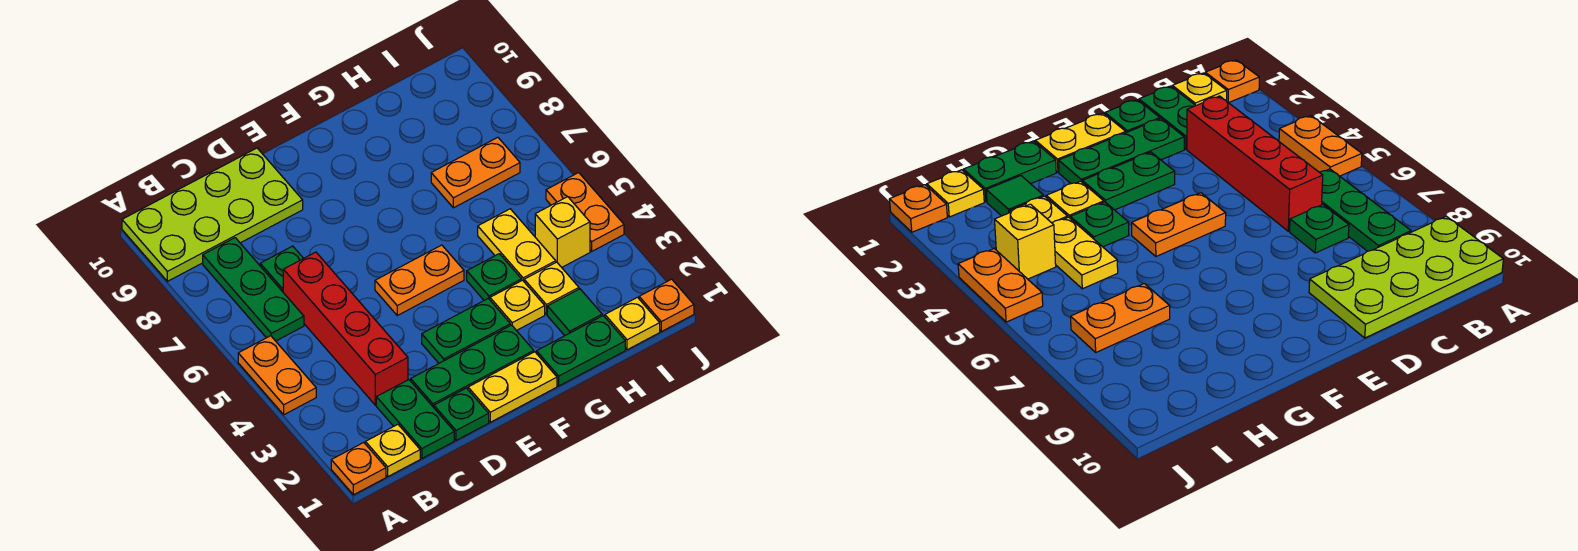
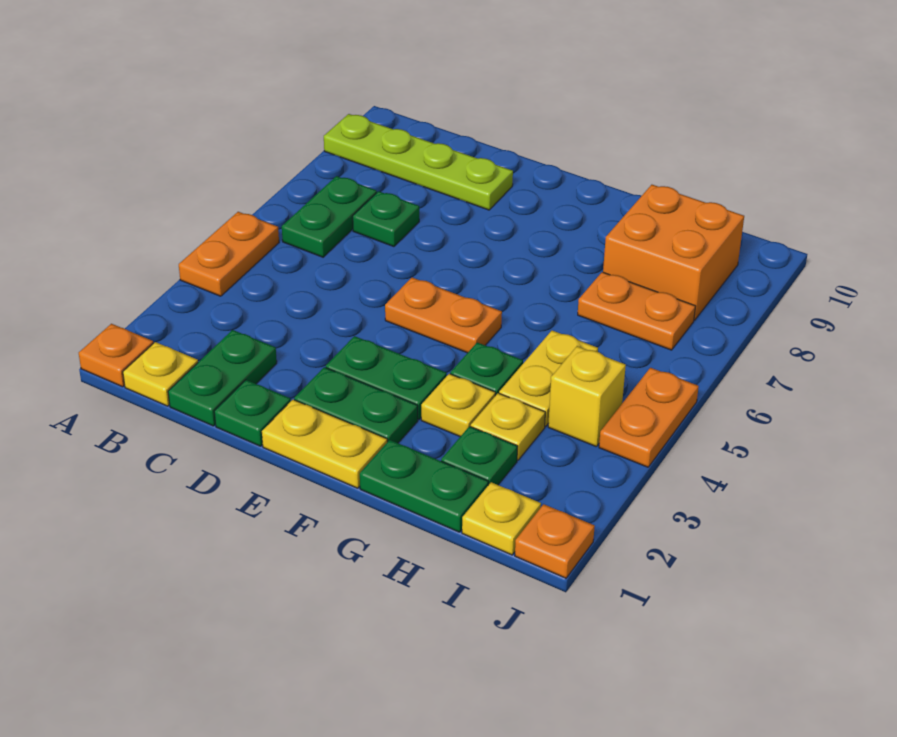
lime 2x4 plate [122,148,303,281] -> lime 1x4 plate [324,114,513,210]
green 1x3 plate [203,238,304,341] -> green 1x2 plate [282,176,377,257]
red 1x4 brick [283,252,408,405] -> none
green 1x3 plate [411,325,534,407] -> green 1x2 plate [294,367,418,443]
green 1x1 tile [547,289,602,336] -> green 1x1 plate [441,426,518,485]
none -> orange 2x2 brick [603,185,744,320]

